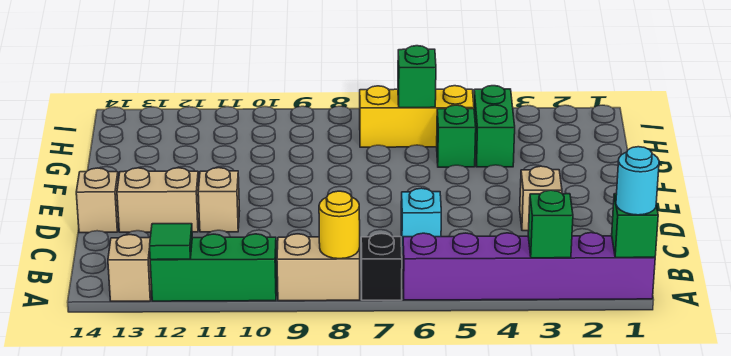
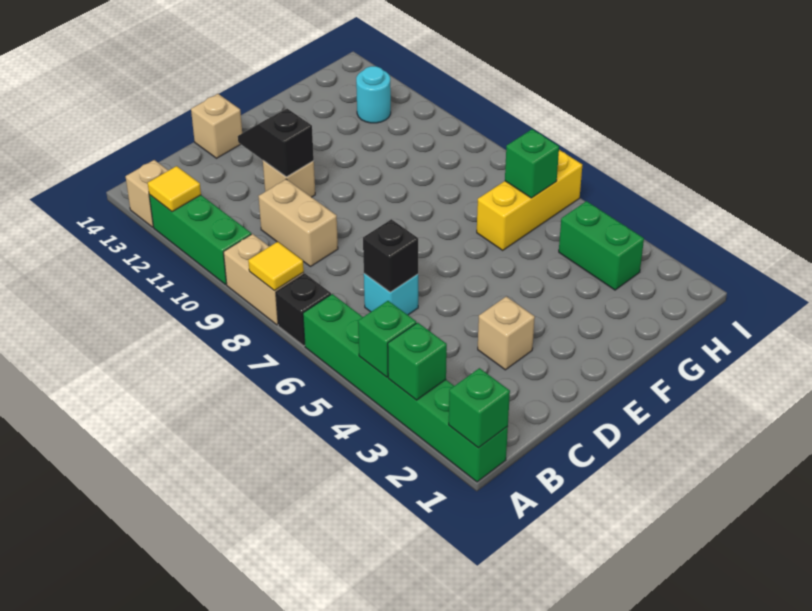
purple 1x6 brick [403,233,655,300] -> green 1x6 brick [303,294,508,482]
cyan 1x1 round brick [616,147,659,215] -> cyan 1x1 round brick moved to [356,66,391,123]
yellow 1x1 round brick [319,191,360,259] -> yellow 1x1 tile [248,242,304,291]
green 1x1 tile [150,224,192,260] -> yellow 1x1 tile [148,166,201,212]
none -> black 1x1 brick [363,219,418,292]
none -> black 1x2 slope [238,109,314,177]
tan 1x2 brick [117,168,199,232] -> tan 1x2 brick moved to [258,179,338,267]
green 1x2 brick [474,86,515,167] -> green 1x2 brick turned to [559,201,644,290]
green 1x1 brick [437,105,476,167] -> green 1x1 brick moved to [358,301,416,377]
yellow 1x3 brick [360,86,474,147] -> yellow 1x3 brick turned to [477,150,582,250]

